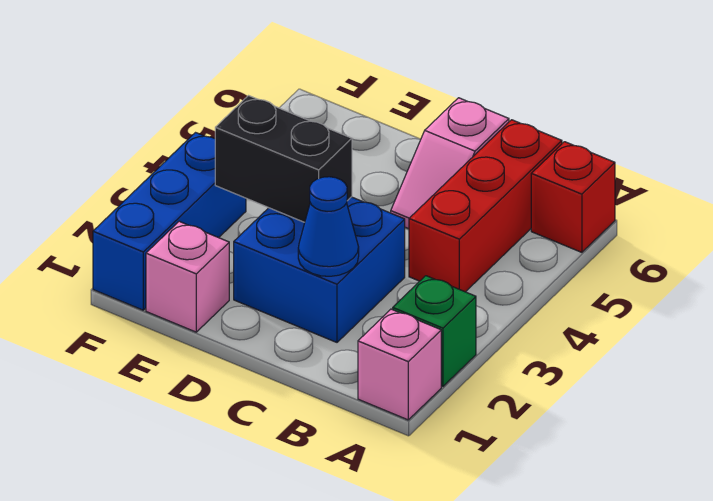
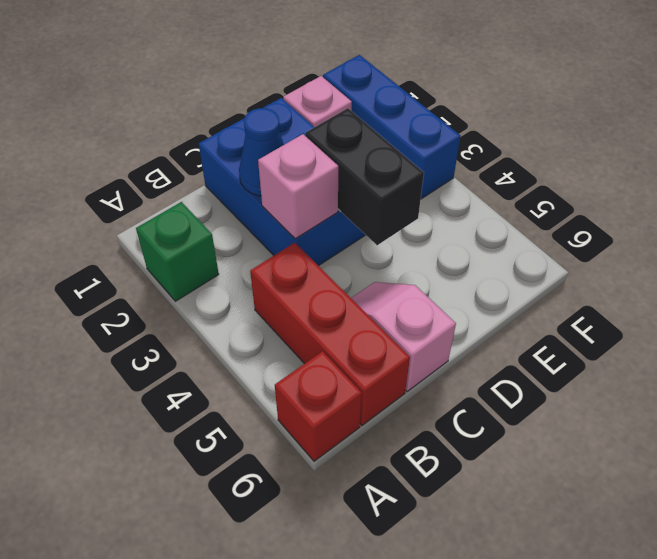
pink 1x1 brick [358,309,441,420] -> pink 1x1 brick moved to [258,134,338,239]
blue 2x2 brick [234,197,405,342] -> blue 2x3 brick [199,98,365,266]
black 1x2 brick [215,96,352,222] -> black 1x2 brick turned to [305,108,424,245]

